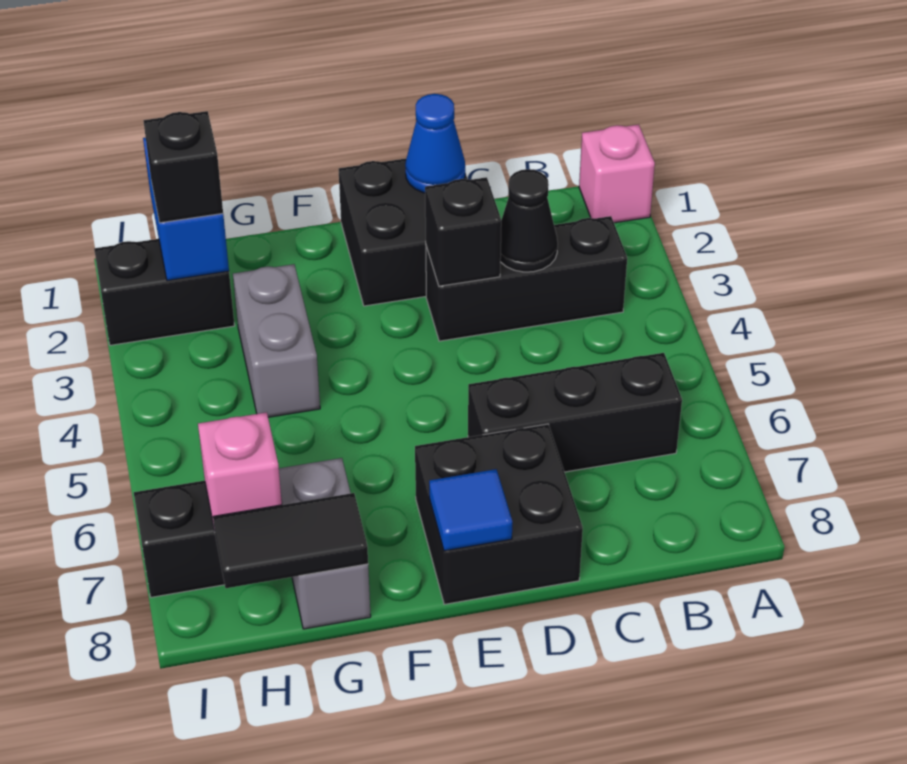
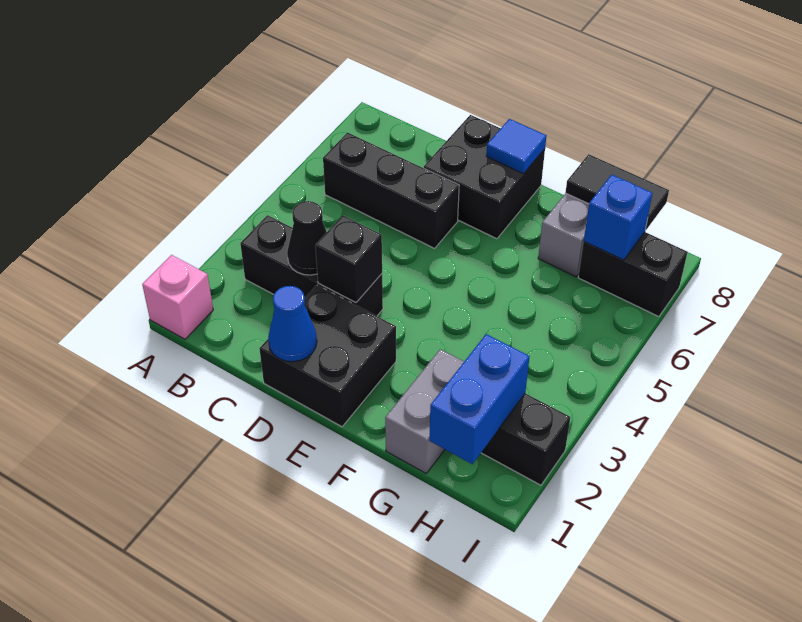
grey 1x2 brick [233,264,320,417] -> grey 1x2 brick moved to [385,349,464,473]
black 1x1 brick [143,111,223,223] -> none
pink 1x1 brick [198,412,282,531] -> blue 1x1 brick [584,175,652,260]

